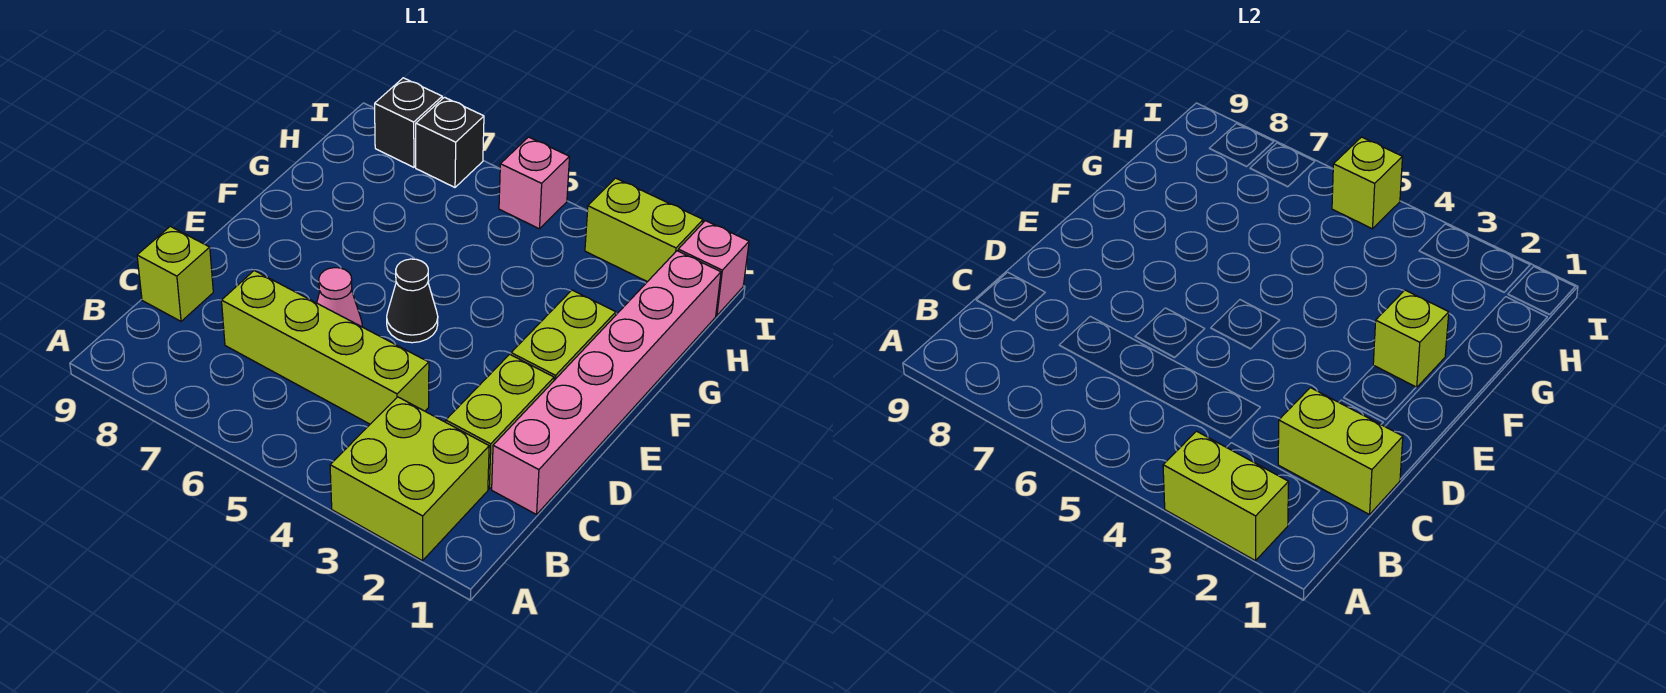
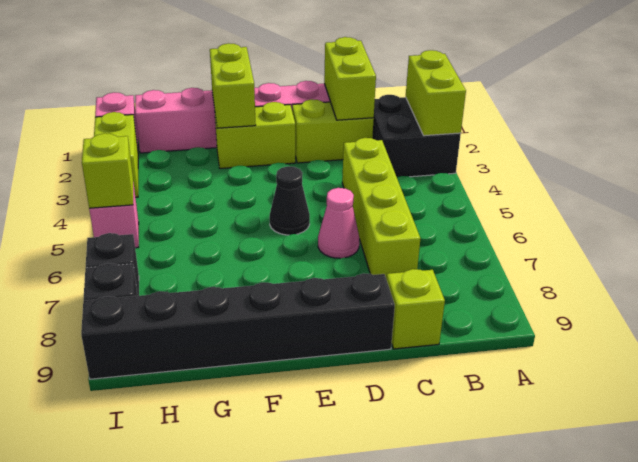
lime 2x2 brick [330,397,489,561] -> black 2x2 brick [372,95,461,177]
none -> black 1x6 brick [81,273,395,379]
lime 1x1 brick [1373,290,1449,388] -> lime 1x2 brick [210,43,256,128]

